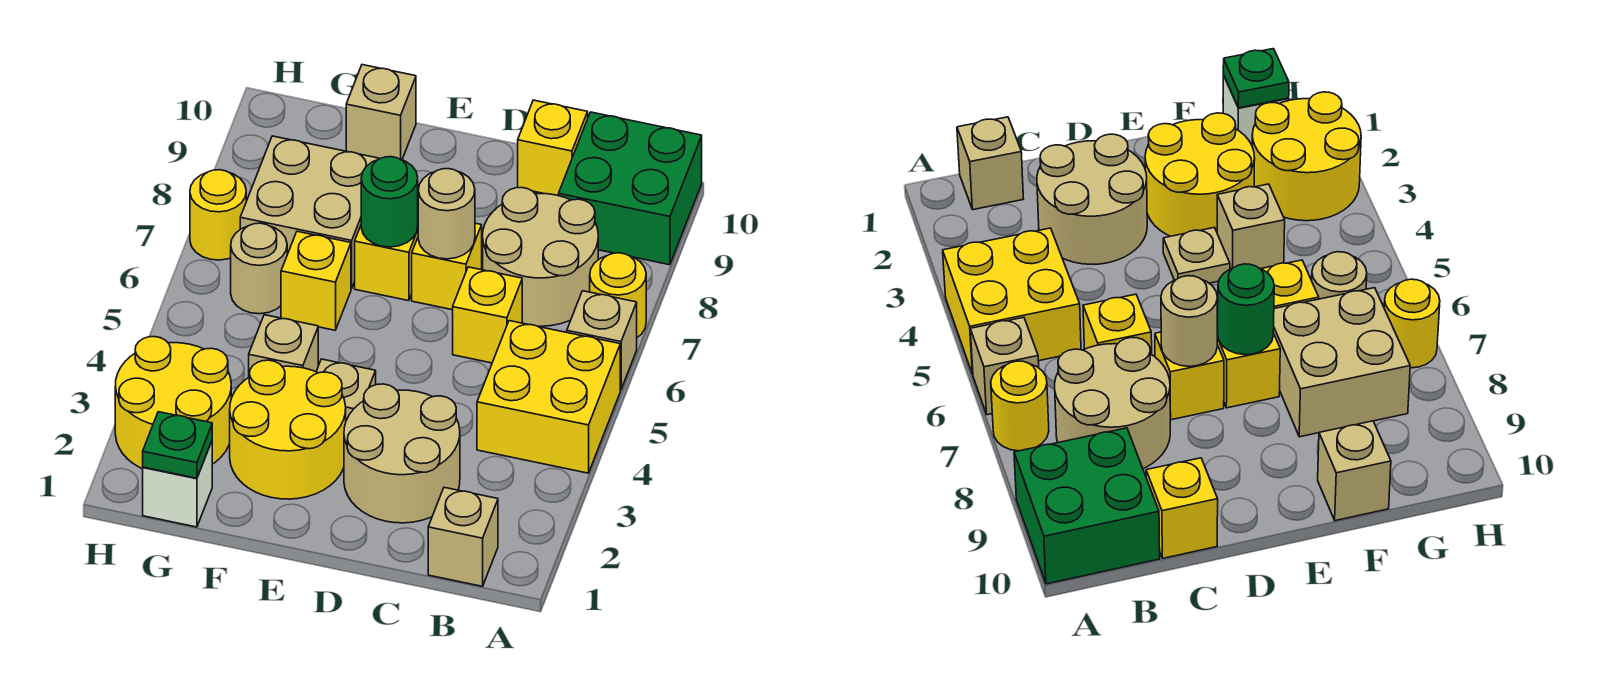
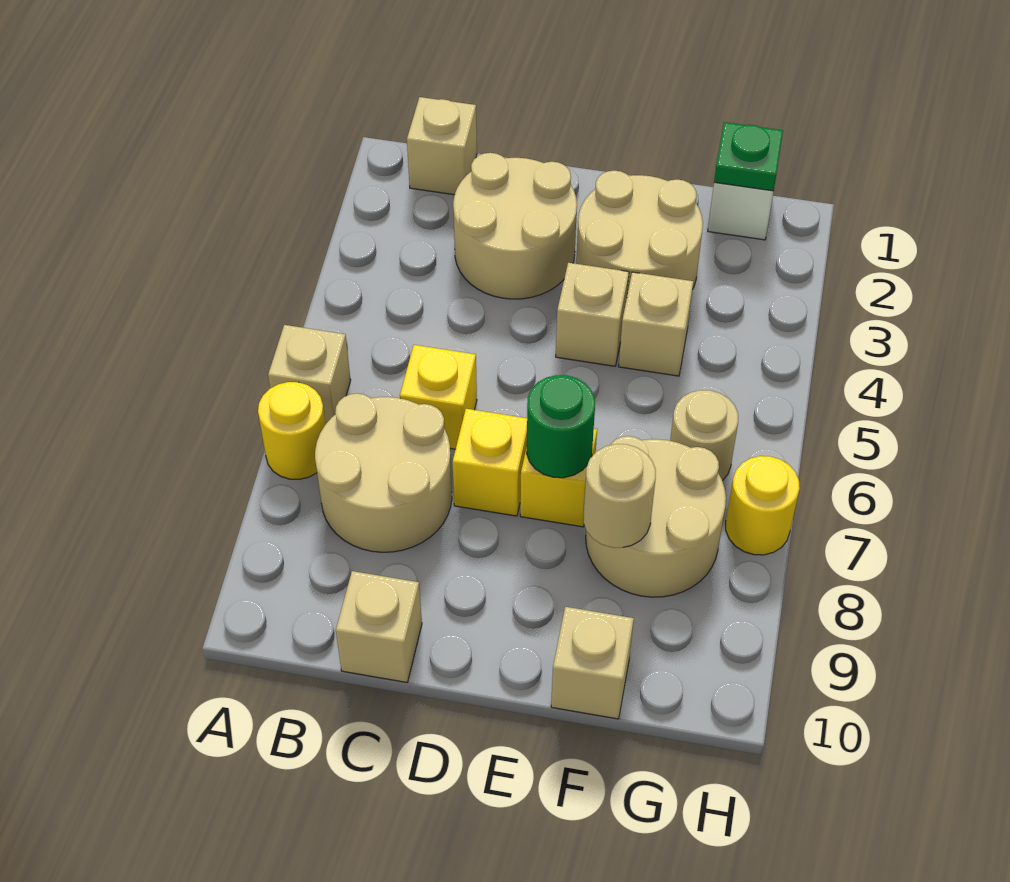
yellow 2x2 brick [477,321,620,473] -> none
green 2x2 brick [559,112,702,265] -> none
yellow 1x1 brick [518,100,588,196] -> tan 1x1 brick [336,571,422,682]
tan 1x1 round brick [418,169,475,259] -> tan 1x1 round brick moved to [584,444,656,548]
yellow 2x2 round brick [230,360,346,499] -> tan 2x2 round brick [576,170,703,295]
tan 1x1 plate [316,359,376,420] -> tan 1x1 brick [556,263,629,366]
yellow 1x1 brick [281,231,351,330] -> none
tan 2x2 brick [240,136,380,289] -> tan 2x2 round brick [586,436,726,597]
yellow 2x2 round brick [115,337,231,469] -> none

